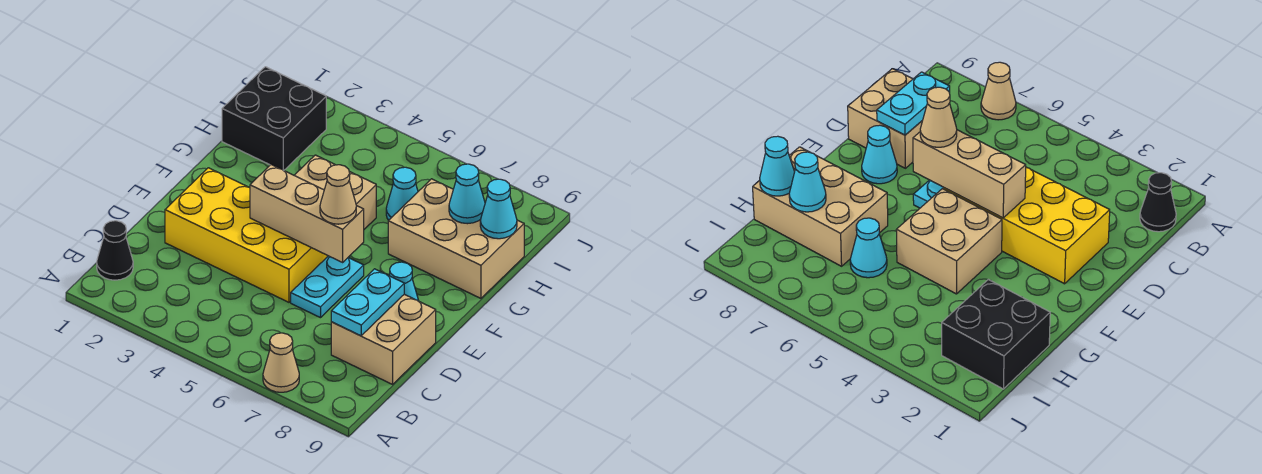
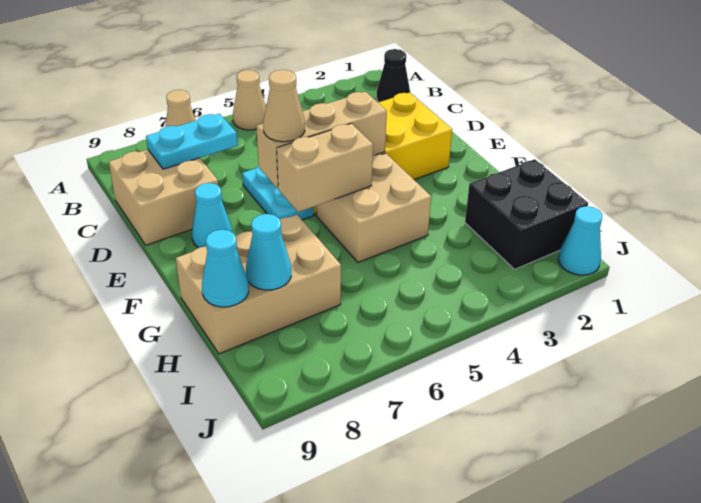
none -> tan 1x1 cone [233,70,266,130]
cyan 1x2 plate [331,269,404,336] -> cyan 1x2 plate turned to [146,114,237,169]
none -> tan 1x2 brick [277,123,373,212]
cyan 1x1 cone [386,167,418,220] -> cyan 1x1 cone moved to [558,206,602,275]

